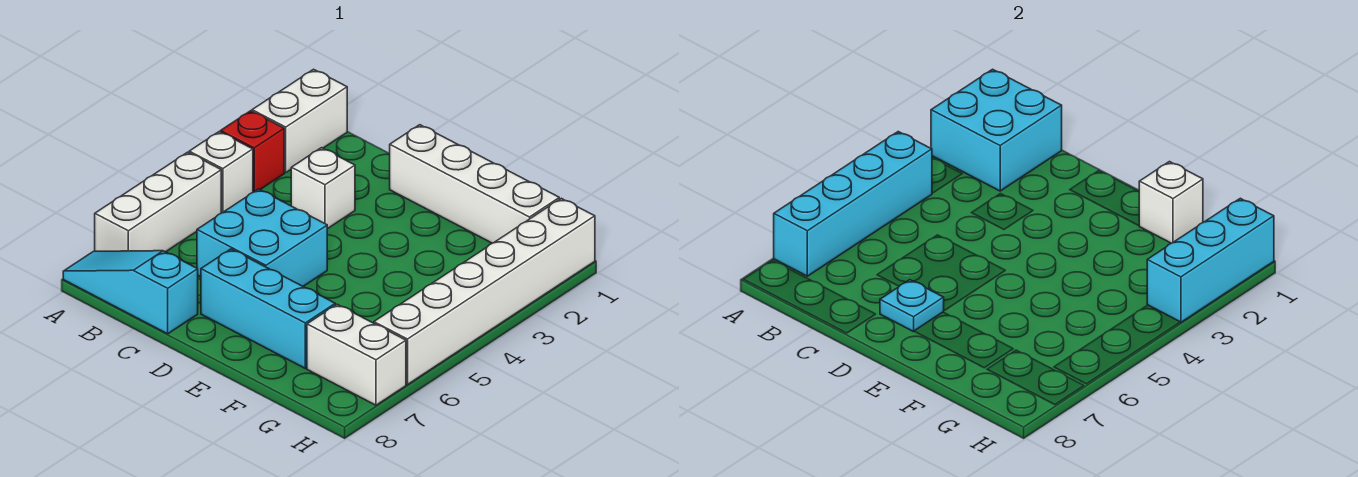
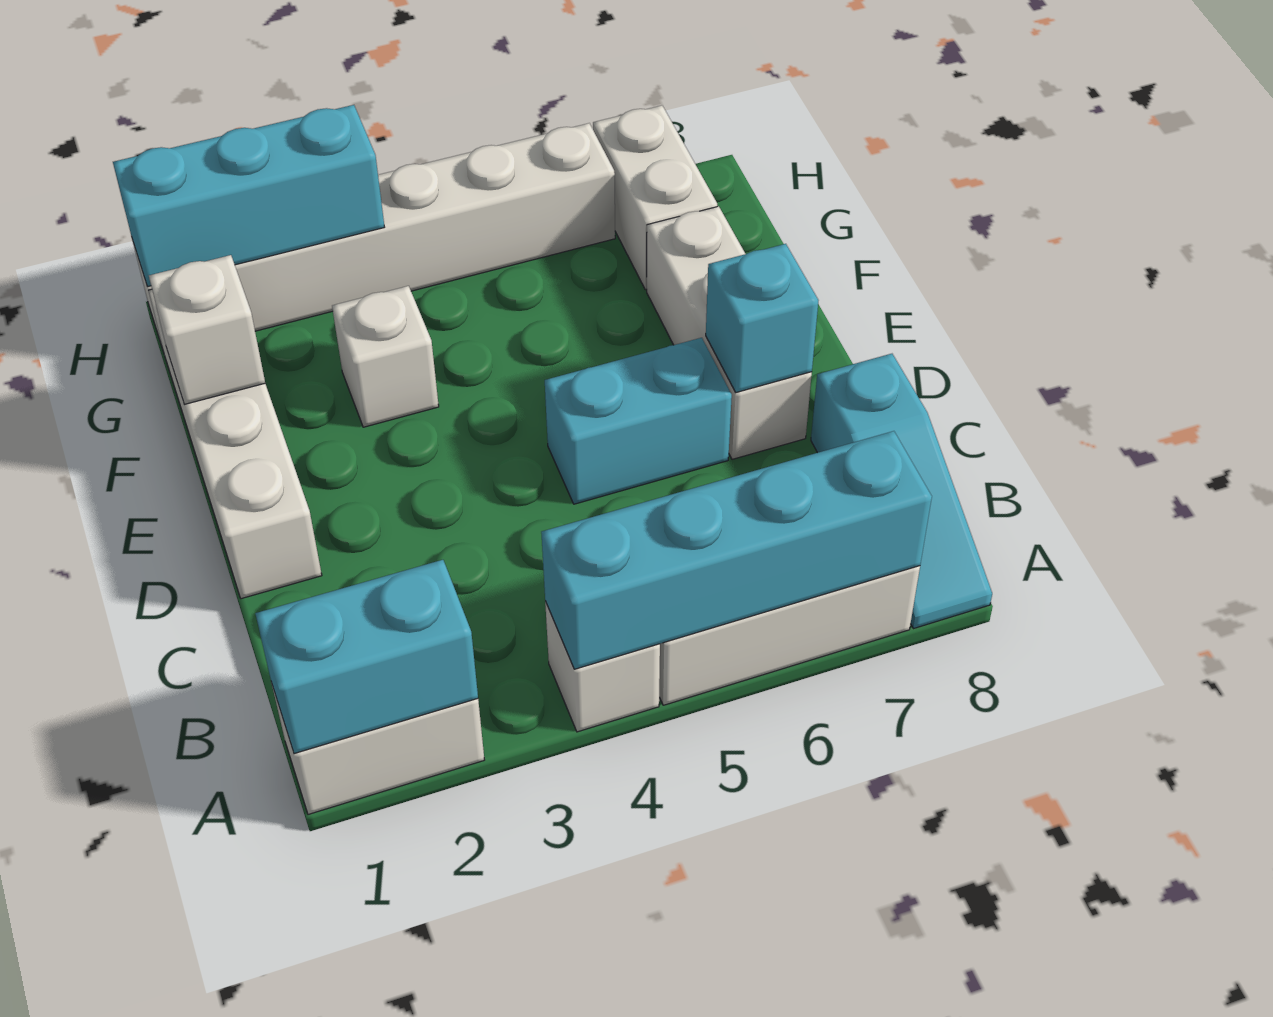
cyan 2x2 brick [931,69,1062,191] -> cyan 1x2 brick [255,560,478,754]
red 1x1 brick [221,111,284,192] -> none
white 1x1 brick [291,148,355,229] -> white 1x1 brick moved to [332,286,439,427]
cyan 2x2 brick [197,189,327,286] -> cyan 1x2 brick [545,338,732,504]
cyan 1x3 brick [201,249,335,368] -> white 1x3 brick [647,206,812,459]
cyan 1x1 plate [880,280,944,332] -> cyan 1x1 brick [706,244,818,392]

